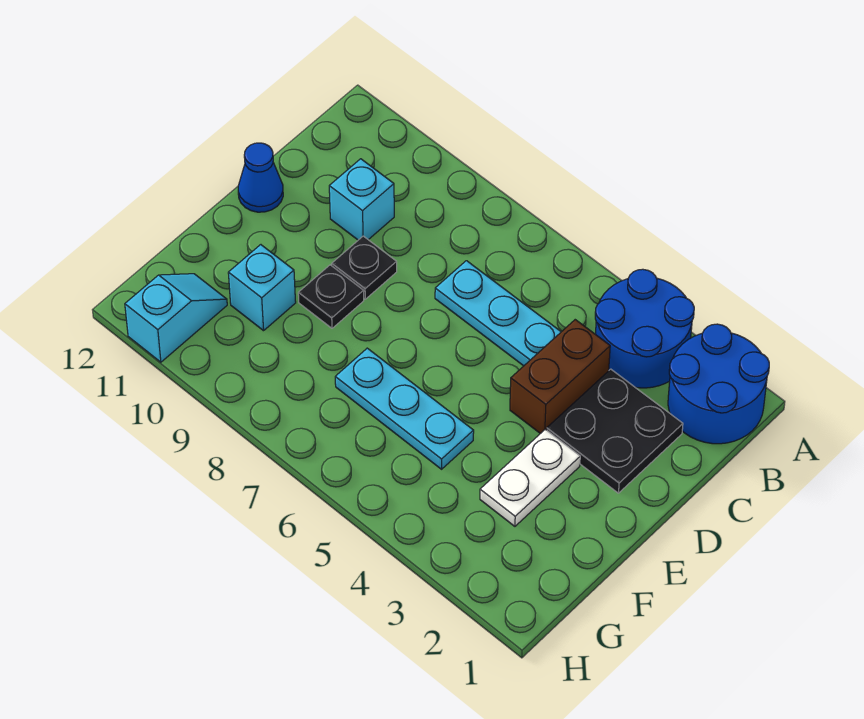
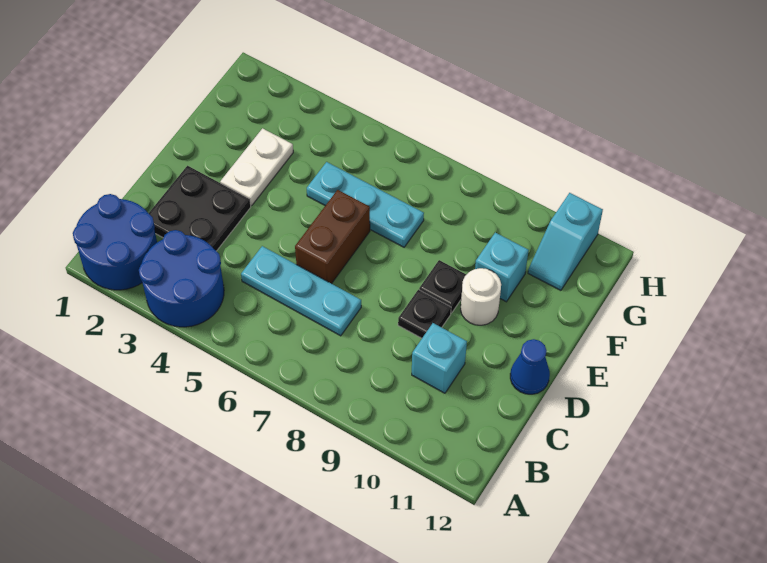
brown 1x2 brick [510,320,610,434] -> brown 1x2 brick moved to [295,190,370,284]
none -> white 1x1 round brick [461,268,501,325]

